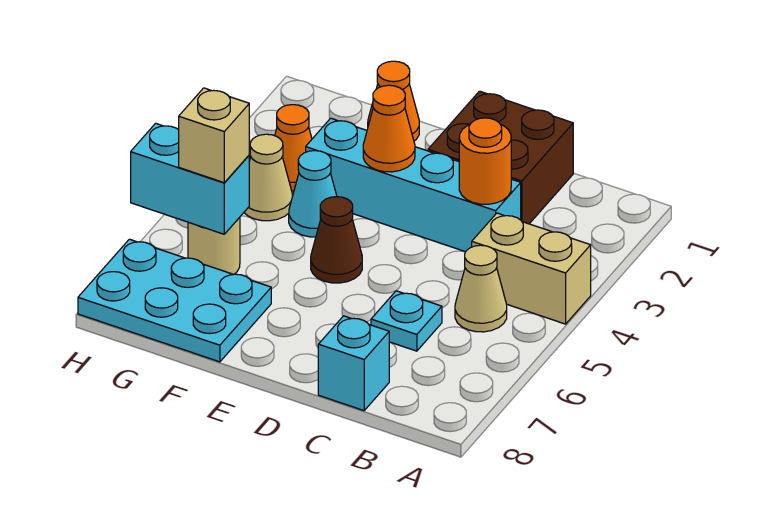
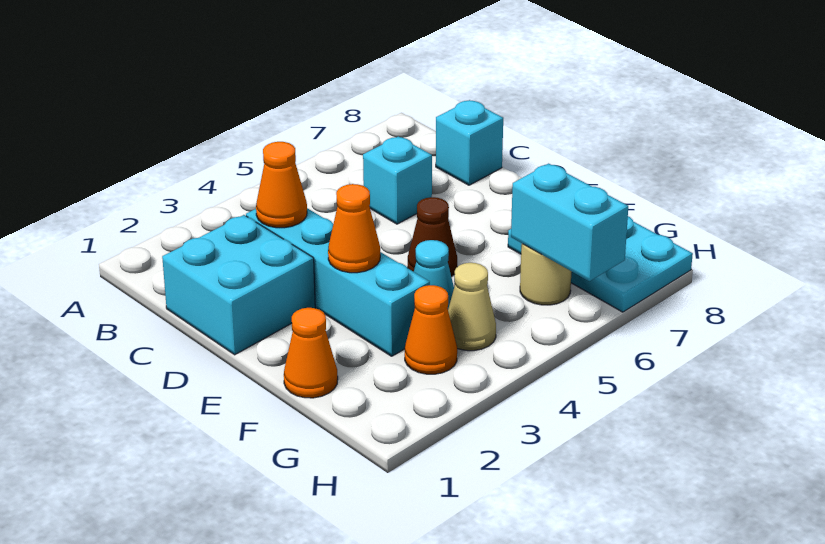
tan 1x2 brick [472,213,591,324] -> none
tan 1x1 cone [455,245,507,332] -> none
brown 2x2 brick [428,91,573,224] -> cyan 2x2 brick [162,215,315,355]
orange 1x1 round brick [459,118,511,204] -> orange 1x1 cone [256,142,307,228]
cyan 1x1 plate [371,291,442,351] -> cyan 1x1 brick [363,136,432,224]
tan 1x1 brick [179,88,249,183] -> none

